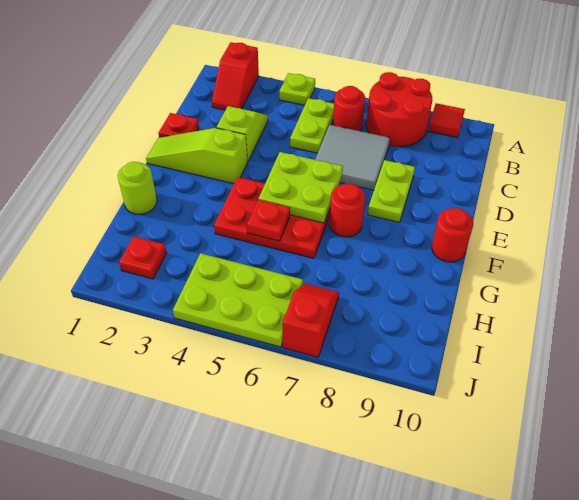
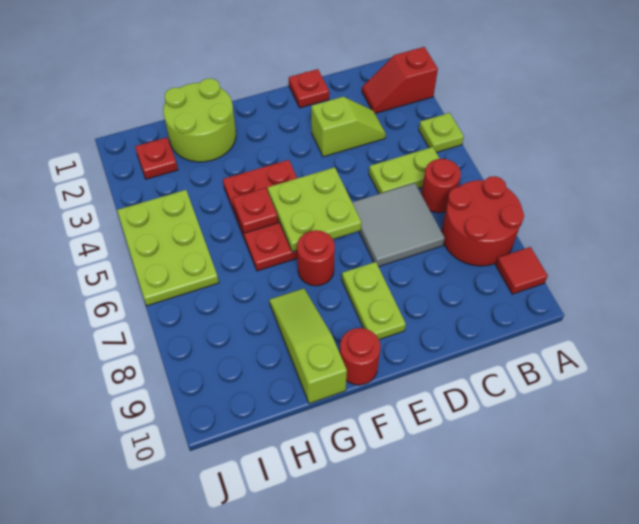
lime 1x2 plate [368,160,415,222] -> lime 1x2 plate turned to [342,262,406,340]
lime 1x3 slope [146,128,248,184] -> lime 1x3 slope moved to [269,288,347,404]
lime 1x1 round brick [118,162,157,214] -> lime 2x2 round brick [163,78,236,162]
red 1x2 slope [283,284,339,357] -> none

